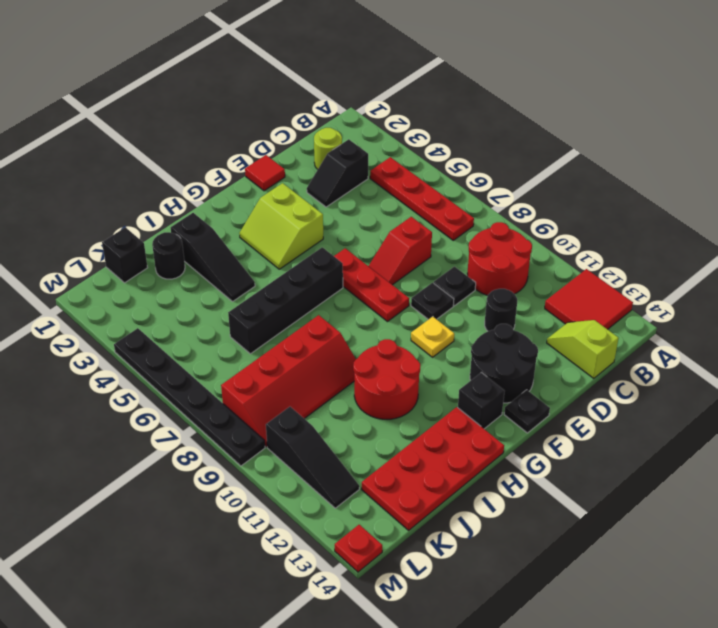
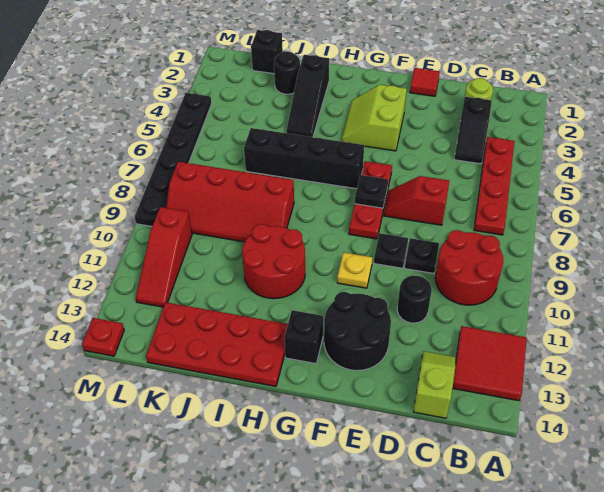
black 1x2 slope [307,139,368,207] -> black 1x2 slope turned to [454,97,492,164]
black 1x1 plate [504,390,550,433] -> black 1x1 plate moved to [355,175,388,208]
black 1x3 slope [266,407,359,508] -> red 1x3 slope [136,207,192,307]

